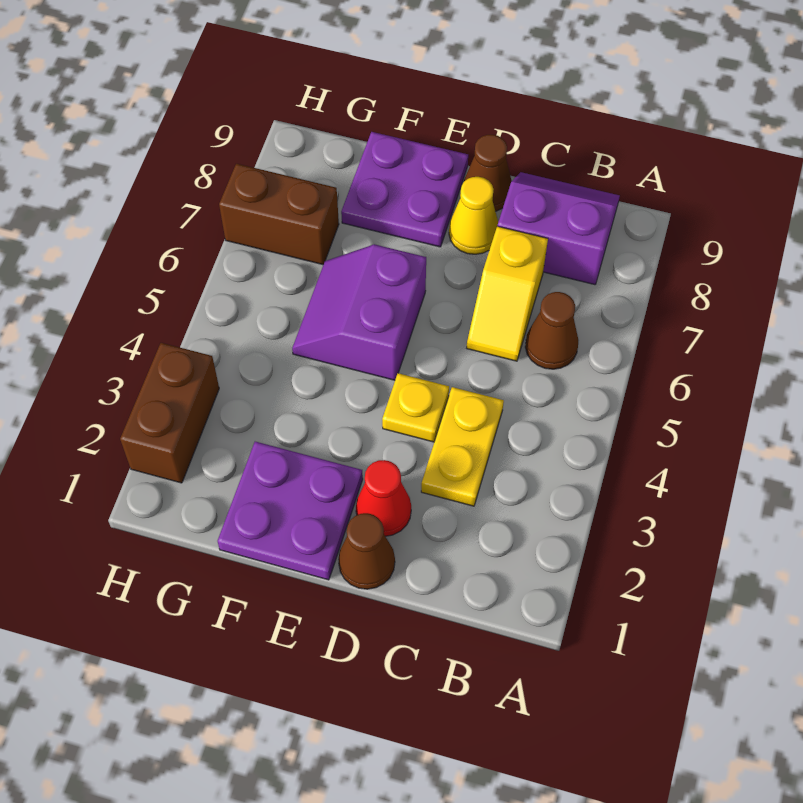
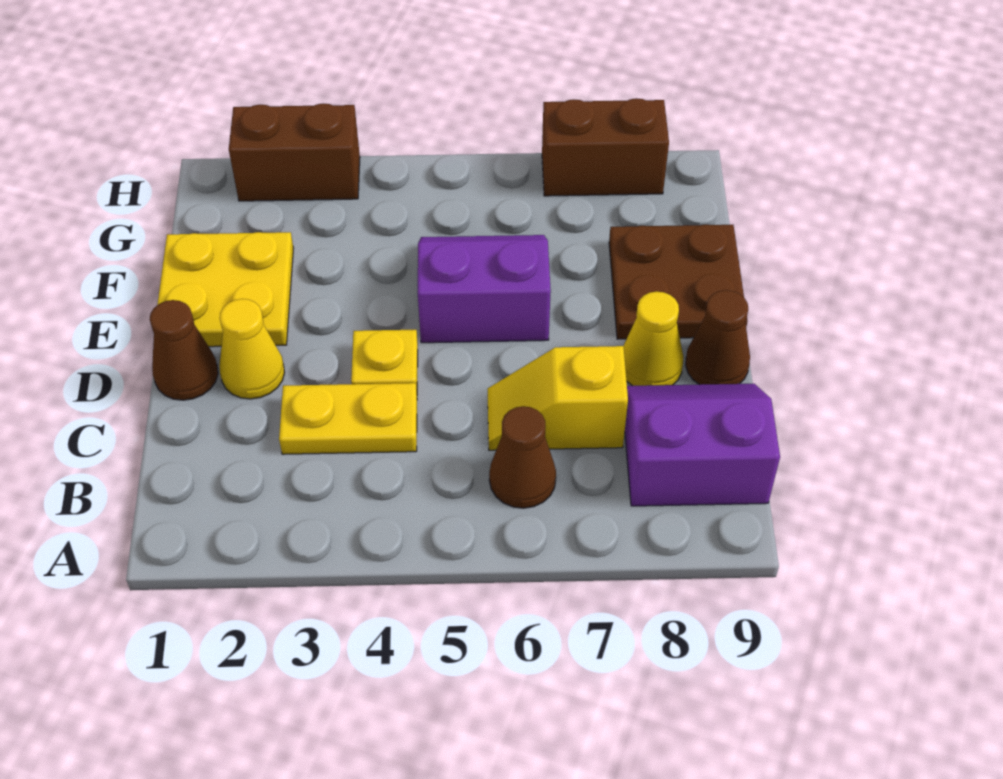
purple 2x2 slope [498,172,620,285] -> purple 2x2 slope turned to [625,384,780,506]
red 1x1 cone [356,460,411,536] -> yellow 1x1 cone [219,299,285,399]
purple 2x2 plate [218,442,363,580] -> yellow 2x2 plate [157,232,293,347]
purple 2x2 plate [341,132,468,247] -> brown 2x2 plate [609,224,748,339]
brown 1x2 brick [219,164,339,265] -> brown 1x2 brick turned to [542,98,669,196]

